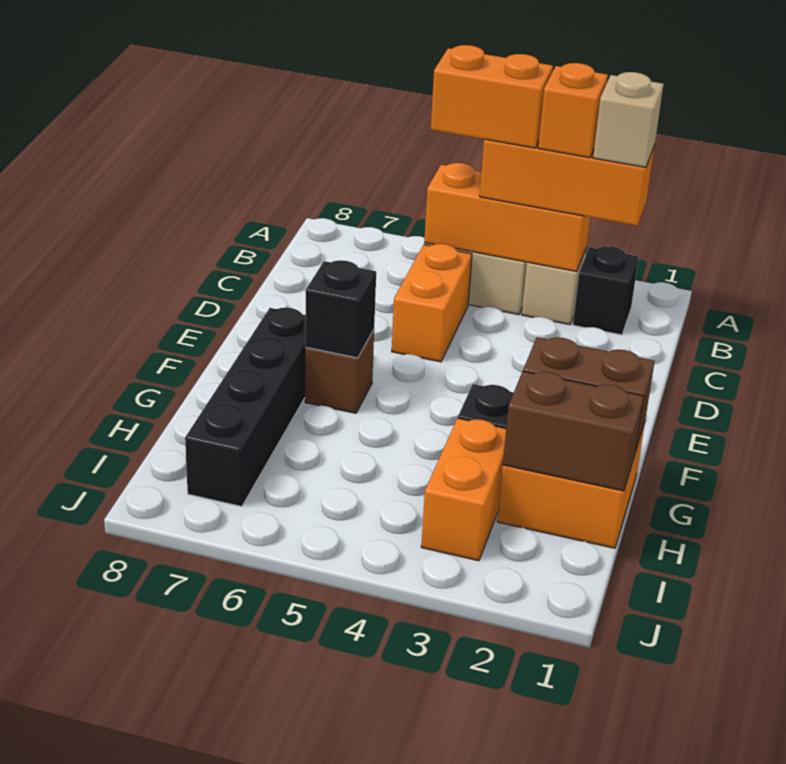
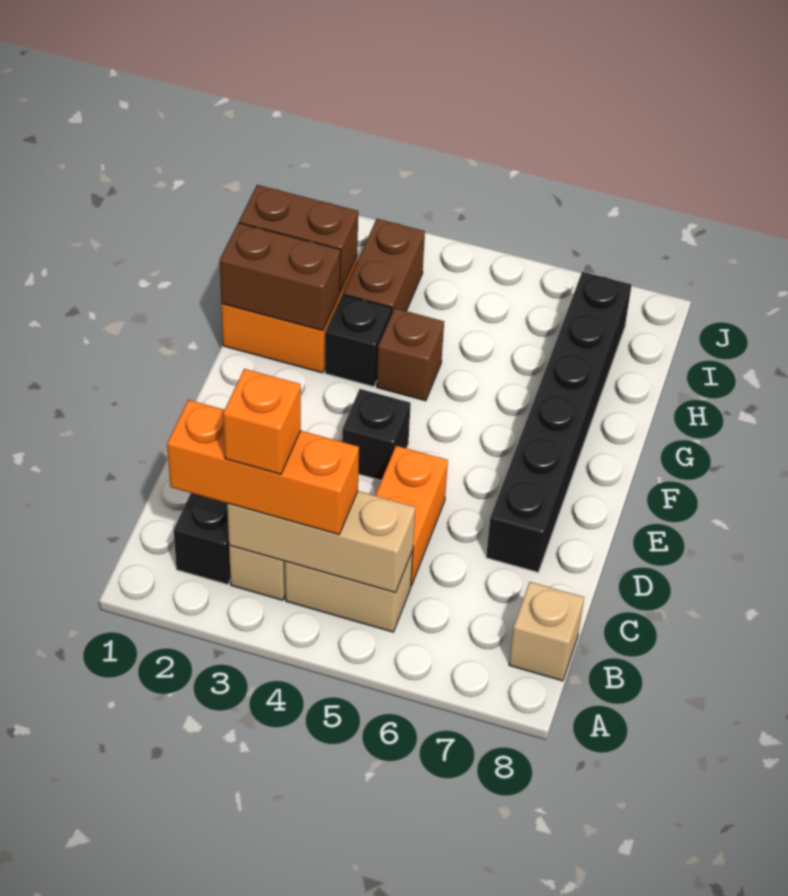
tan 1x1 brick [593,72,663,167] -> tan 1x1 brick moved to [509,582,584,681]
orange 1x3 brick [424,163,590,271] -> tan 1x3 brick [227,491,415,593]
orange 1x2 brick [431,45,553,148] -> none
brown 1x1 brick [305,330,374,413] -> brown 1x1 brick moved to [377,308,444,401]
black 1x1 brick [305,260,376,358] -> black 1x1 brick moved to [342,389,411,480]
black 1x4 brick [185,308,306,506] -> black 1x6 brick [486,272,632,572]
orange 1x2 brick [421,418,506,561] -> brown 1x2 brick [343,219,425,312]

